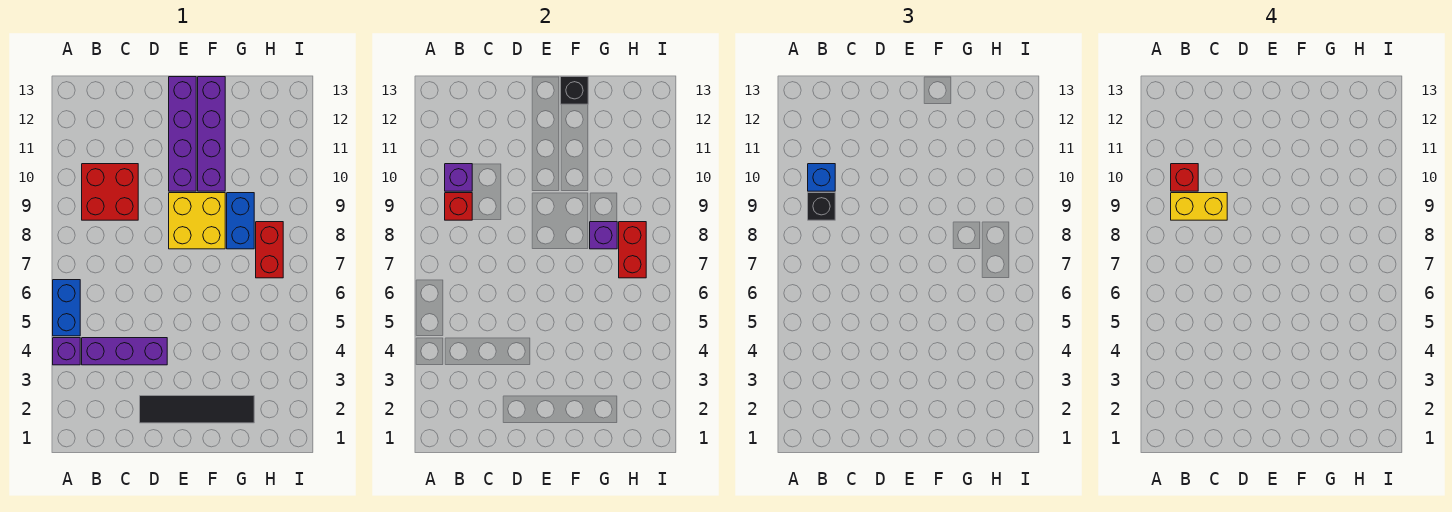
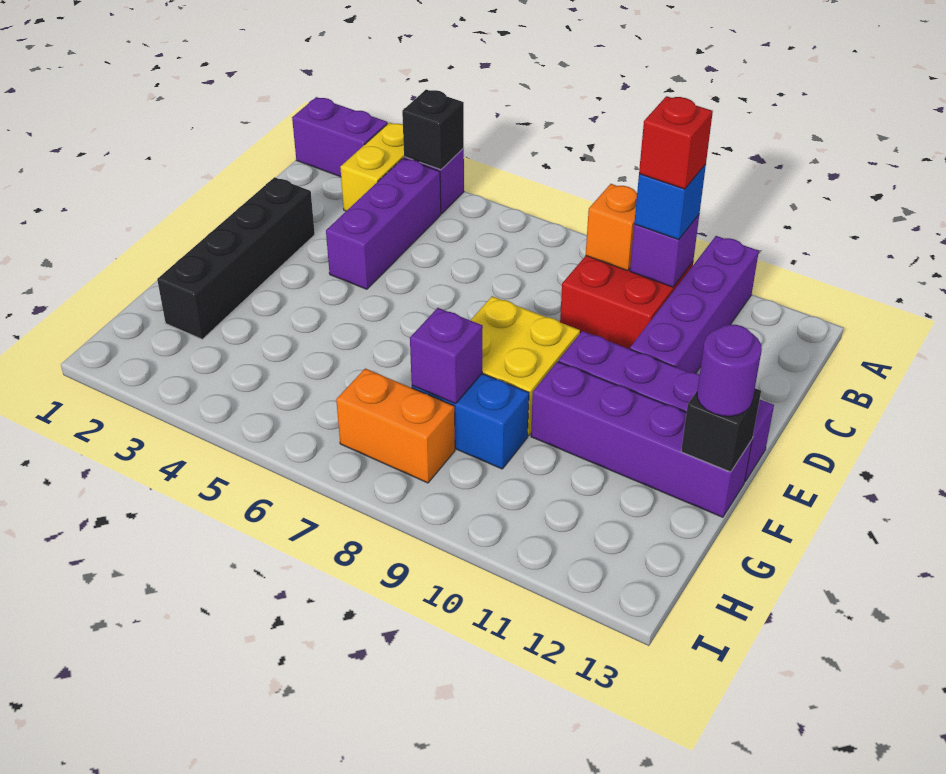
none -> purple 1x2 brick [292,97,388,177]
blue 1x2 brick [53,280,80,336] -> none
none -> purple 1x4 brick [630,236,759,373]
red 1x1 brick [445,193,472,220] -> orange 1x1 brick [586,184,637,271]
black 1x1 brick [808,193,835,220] -> black 1x1 brick moved to [402,90,464,170]
yellow 1x2 brick [1171,193,1227,220] -> yellow 1x2 brick moved to [340,123,404,211]
black 1x4 tile [140,396,254,423] -> black 1x4 brick [157,177,315,339]
none -> purple 1x1 round brick [697,325,762,416]
red 1x2 brick [256,222,283,278] -> orange 1x2 brick [336,369,455,483]
red 1x2 brick [619,222,646,278] -> none

